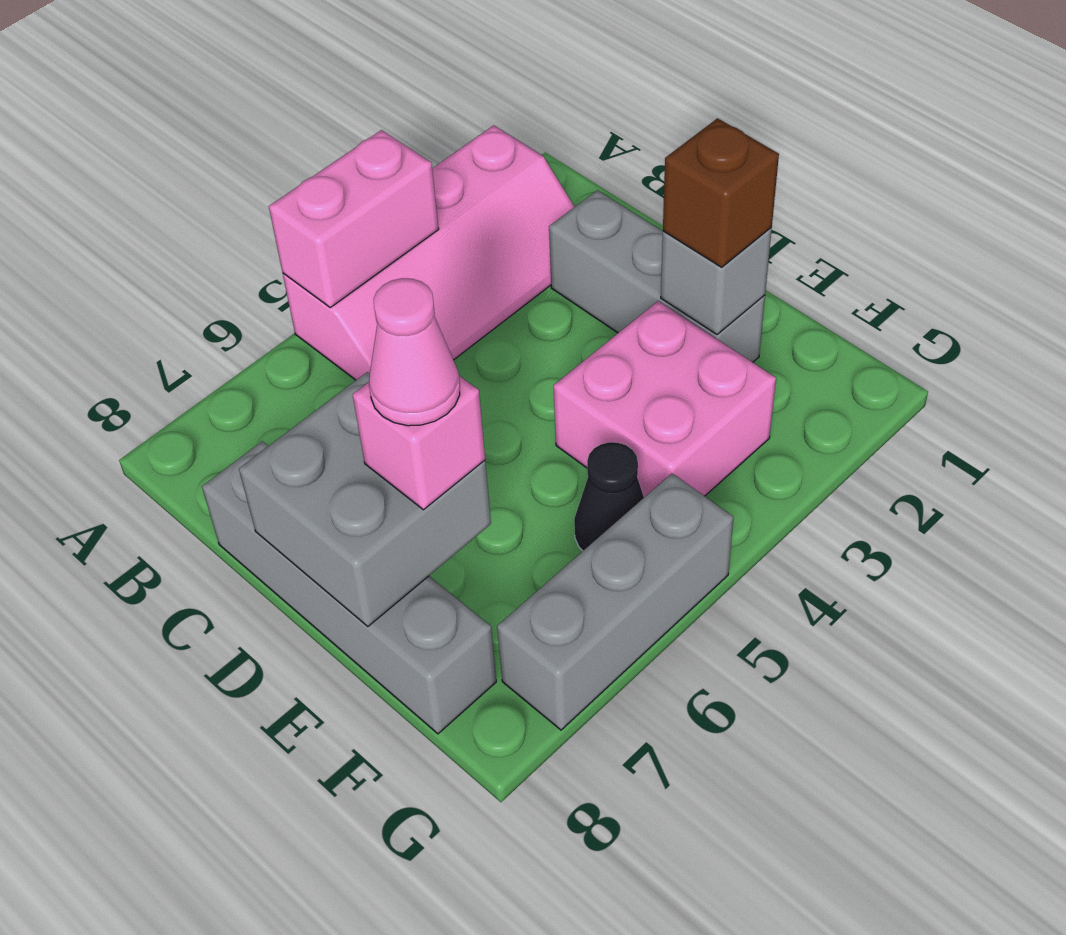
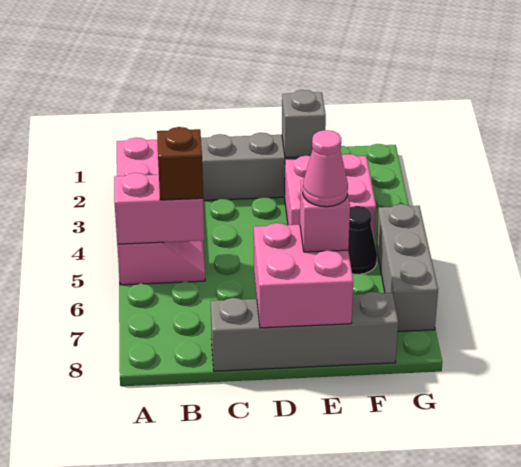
pink 1x2 brick [269,130,439,307] -> pink 1x2 brick turned to [114,173,204,244]
grey 2x2 brick [239,372,491,627] -> pink 2x2 brick [254,223,353,328]
brown 1x1 brick [663,118,779,267] -> brown 1x1 brick moved to [157,127,203,200]

